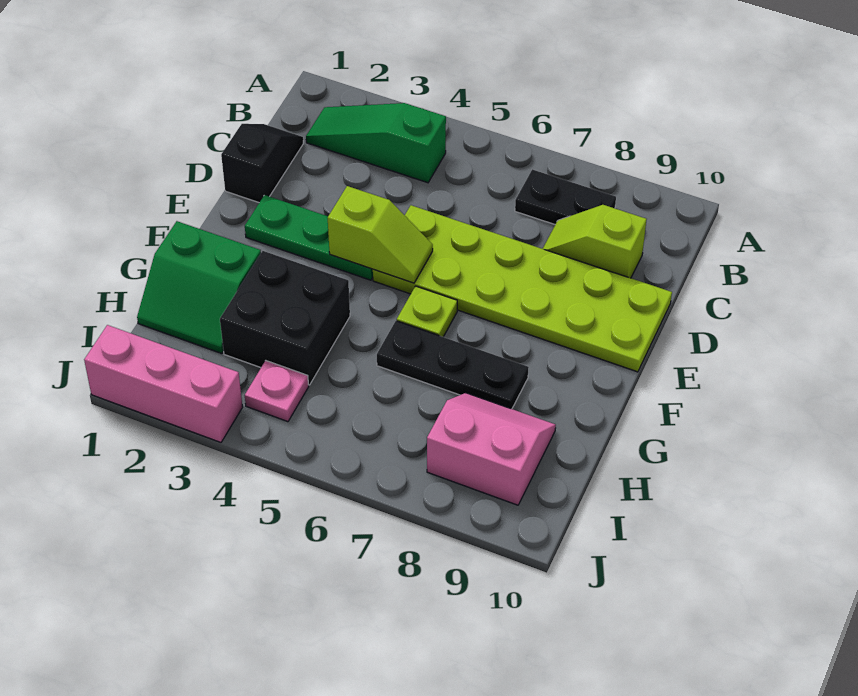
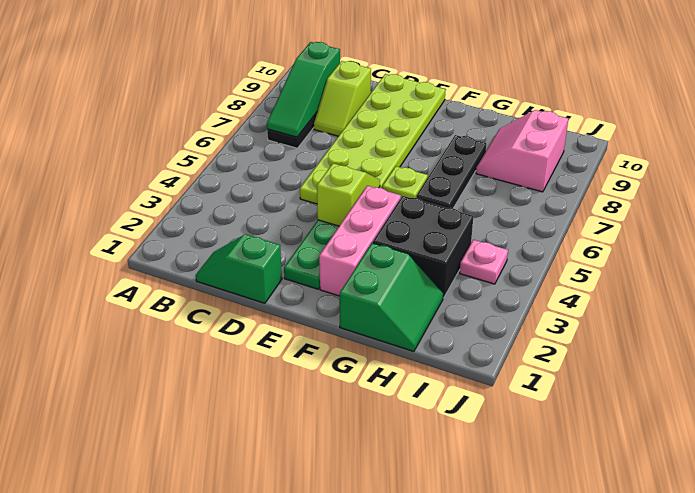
green 1x3 slope [306,103,446,183] -> green 1x3 slope moved to [267,42,340,137]
black 1x2 slope [221,124,303,203] -> green 1x2 slope [196,234,282,303]
pink 1x3 brick [84,325,243,442] -> pink 1x3 brick moved to [319,186,401,296]

